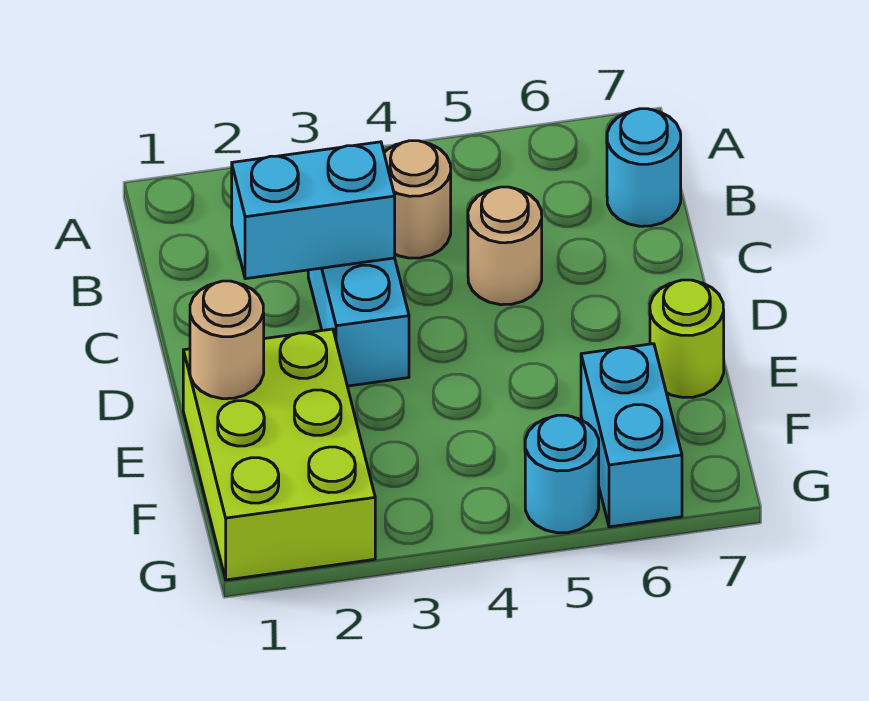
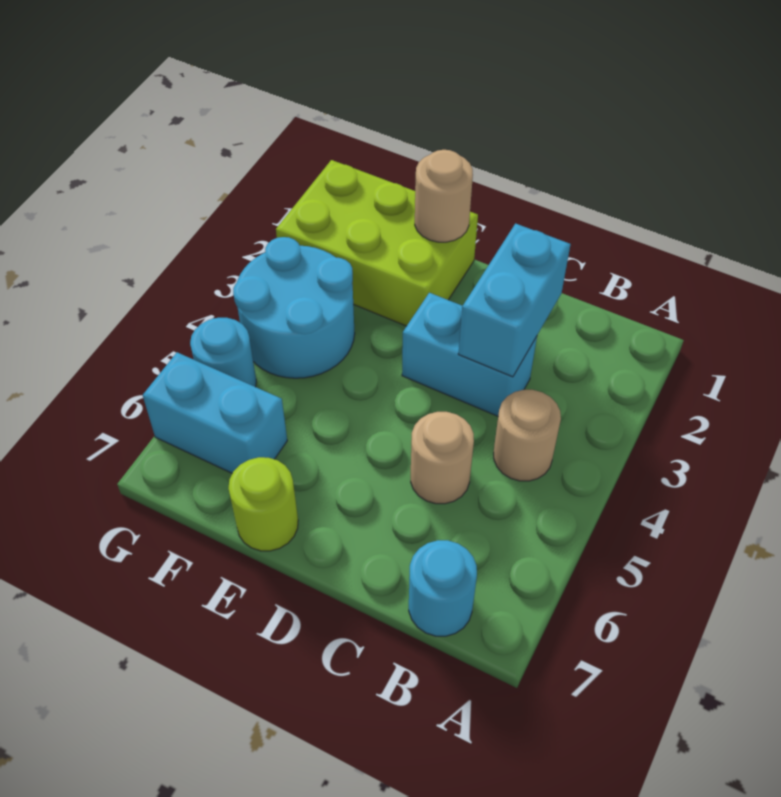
none -> cyan 2x2 round brick [233,237,355,378]

